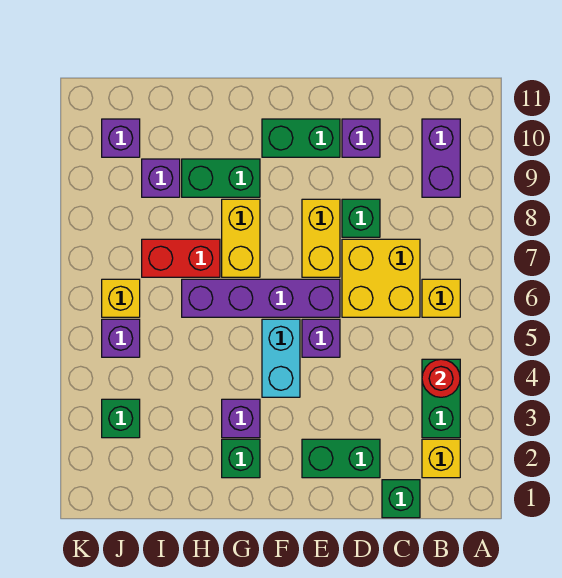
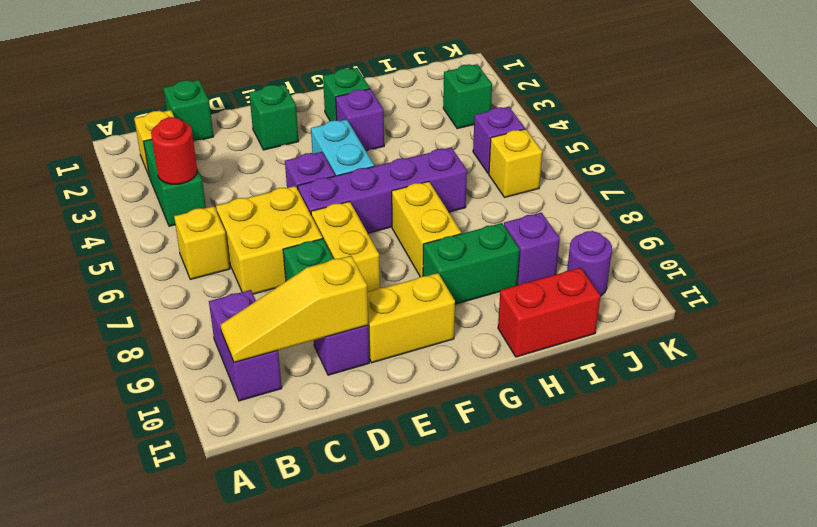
none -> yellow 1x3 slope [220,256,368,362]
green 1x2 brick [302,439,380,478] -> green 1x1 brick [249,84,299,150]
green 1x2 brick [262,119,340,157] -> yellow 1x2 brick [367,273,455,363]
red 1x2 brick [142,239,220,277] -> red 1x2 brick moved to [498,268,600,357]
purple 1x1 brick [102,119,140,157] -> purple 1x1 round brick [567,231,612,296]

